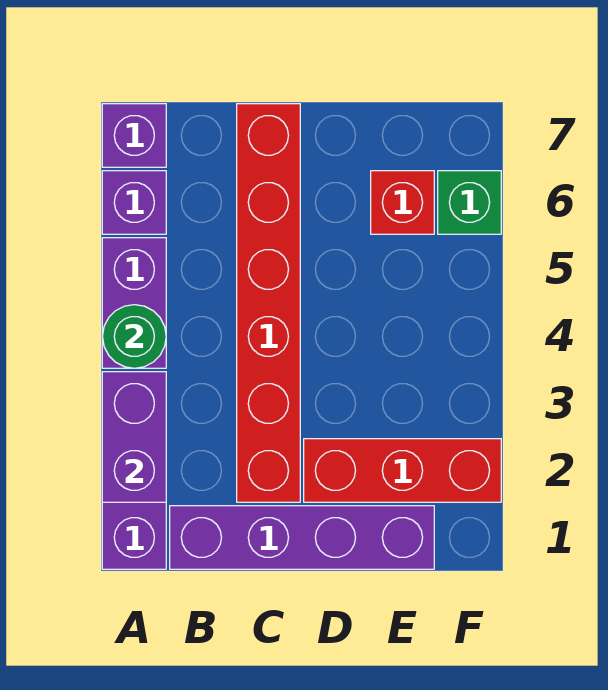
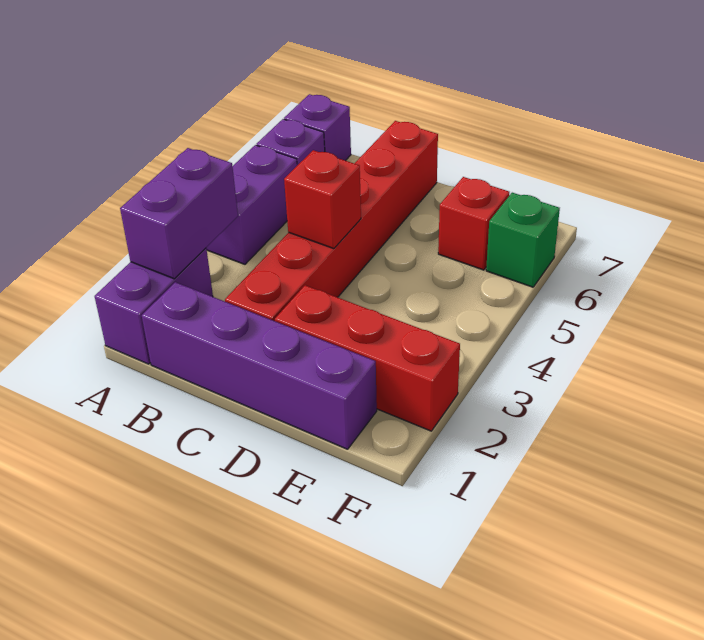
green 1x1 round brick [102,305,166,368] -> none
none -> red 1x1 brick [284,150,361,249]

